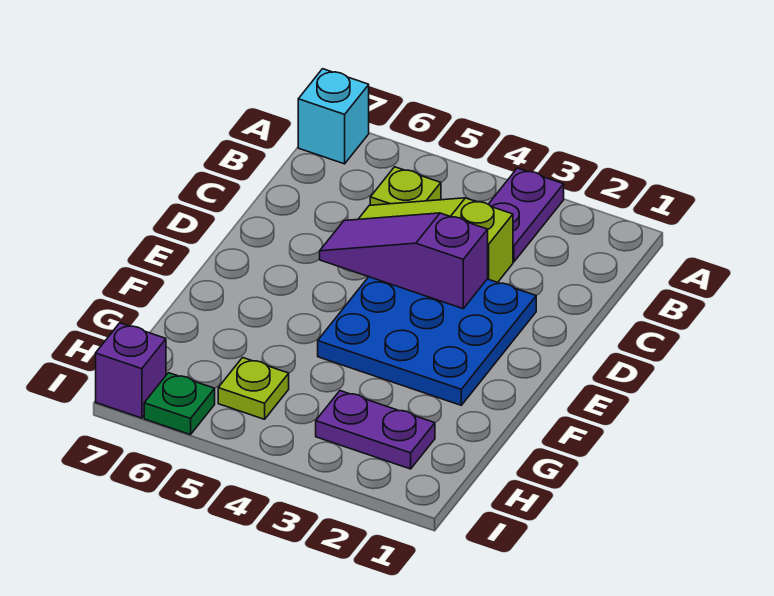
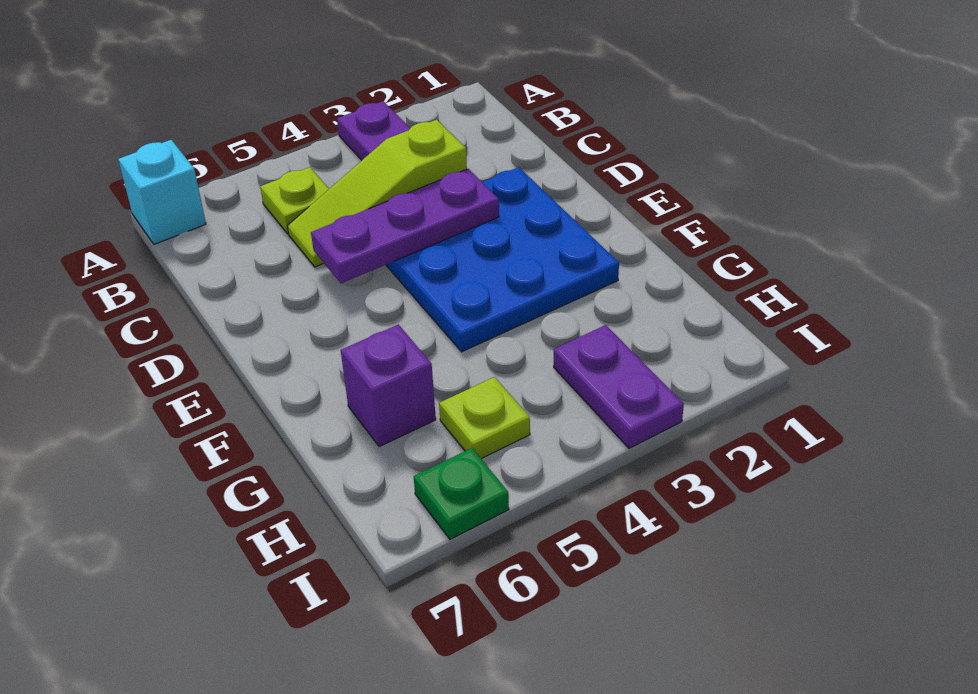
purple 1x3 slope [320,213,488,309] -> purple 1x3 plate [311,169,499,283]
purple 1x2 plate [316,391,435,469] -> purple 1x2 plate turned to [554,325,684,448]
purple 1x1 brick [96,323,166,418] -> purple 1x1 brick moved to [341,325,436,447]

